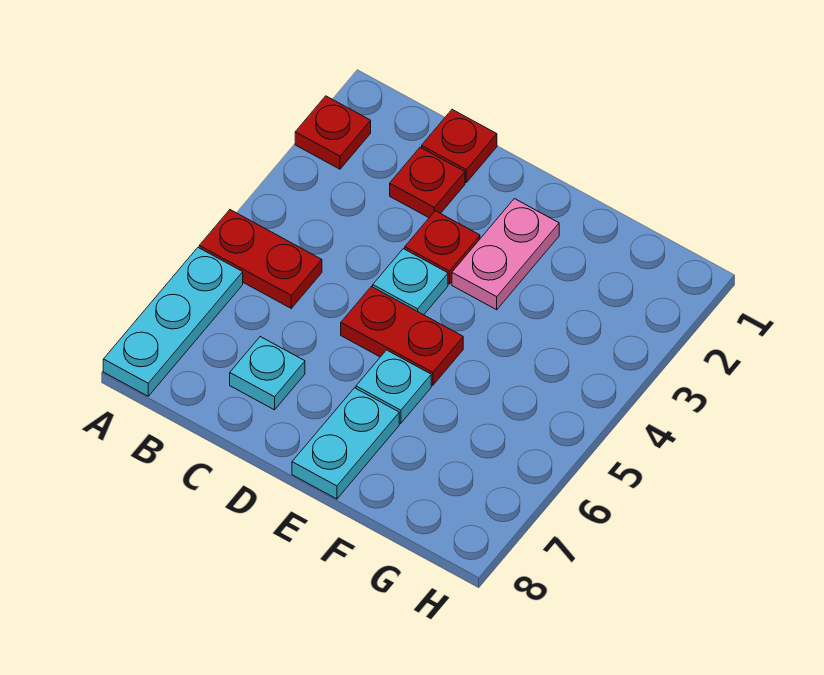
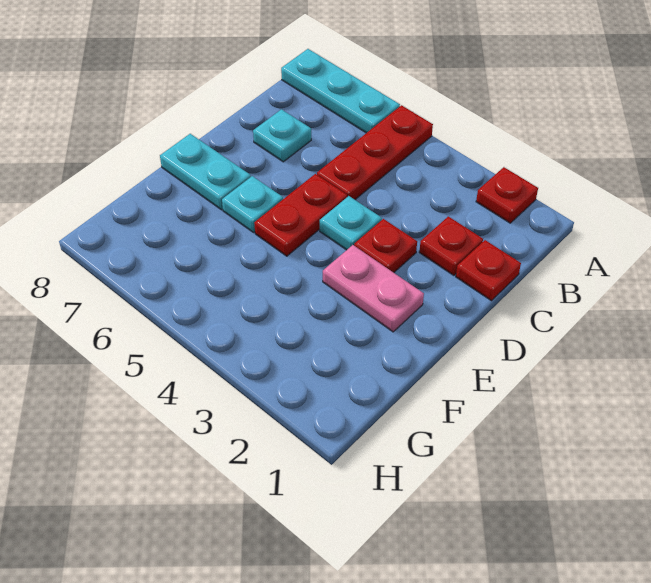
red 1x2 plate [199,210,322,308] -> red 1x3 plate [317,105,433,200]

